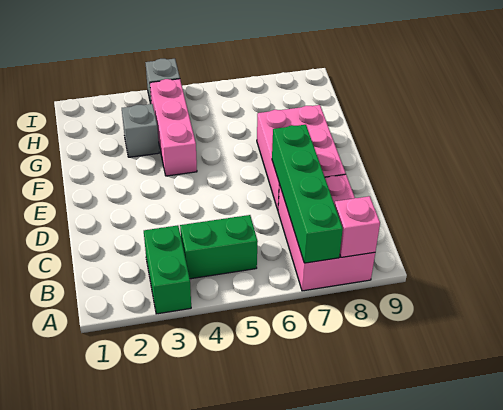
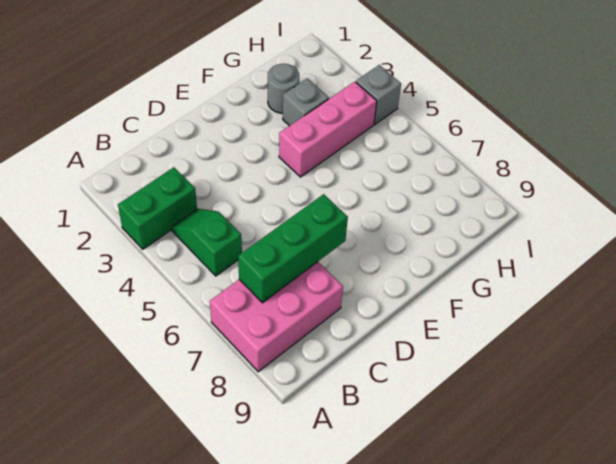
green 1x4 brick [272,125,343,263] -> green 1x3 brick [238,194,348,303]
pink 1x1 brick [335,196,380,257] -> none
green 1x2 brick [180,215,258,279] -> green 1x2 slope [172,209,242,276]
pink 2x3 brick [257,105,346,210] -> none
none -> grey 1x1 round brick [268,64,299,113]

